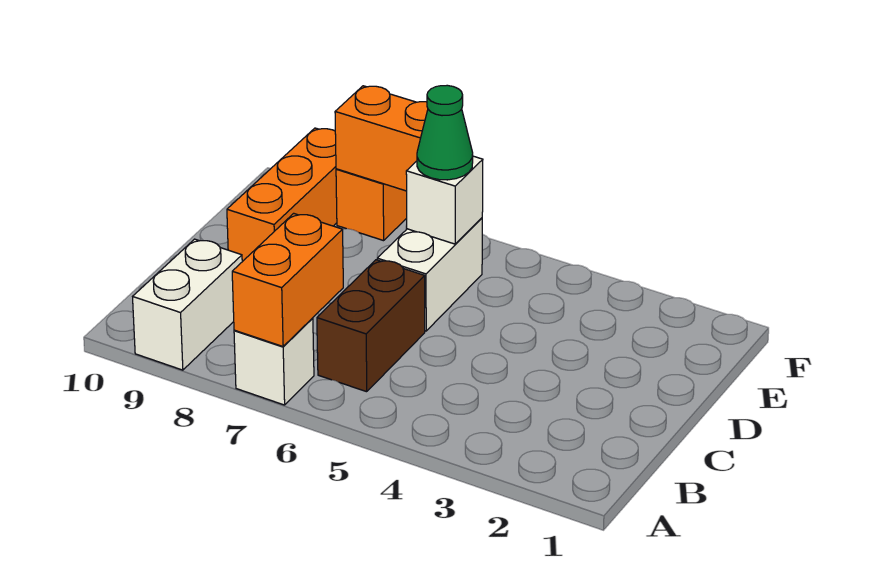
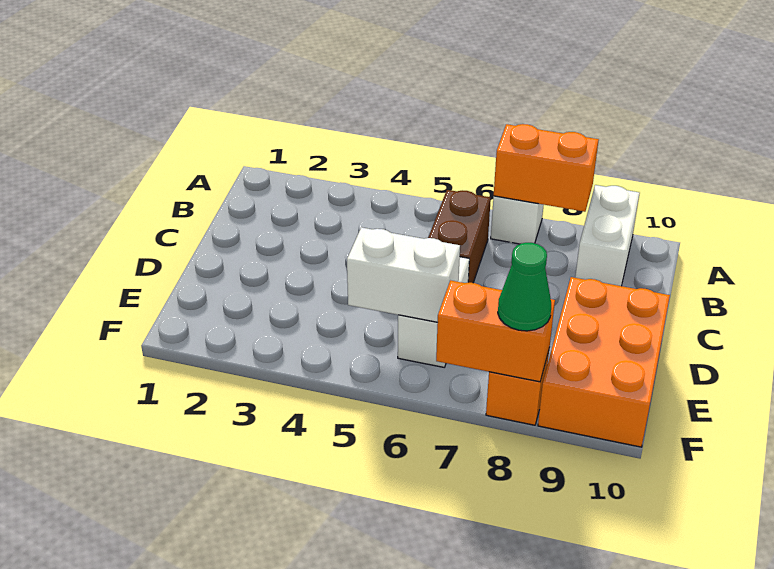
orange 1x2 brick [232,213,343,346] -> orange 1x2 brick turned to [494,124,599,212]
orange 1x3 brick [227,128,337,262] -> orange 2x3 brick [538,277,670,447]
white 1x1 brick [406,156,483,244] -> white 1x2 brick [347,227,460,322]
green 1x1 cone [417,85,473,180] -> green 1x1 cone moved to [498,243,551,331]

